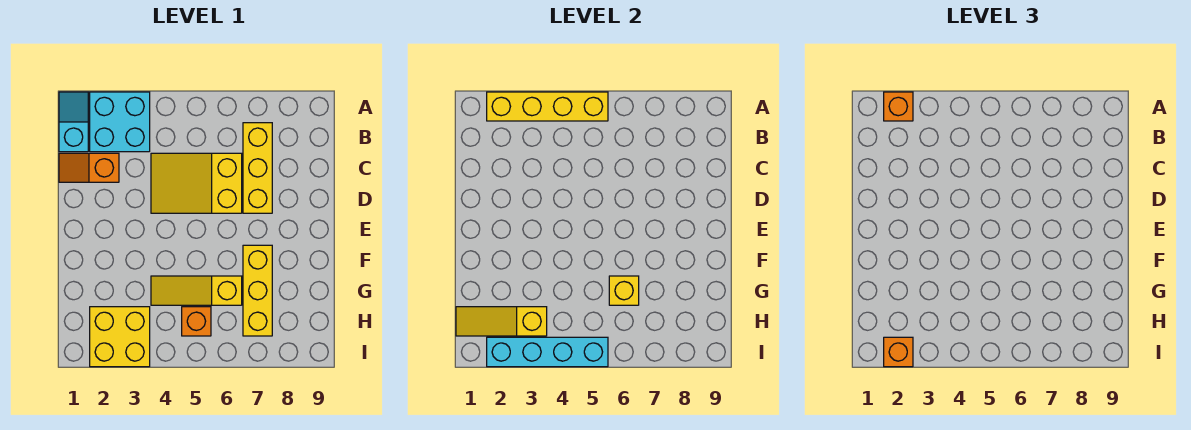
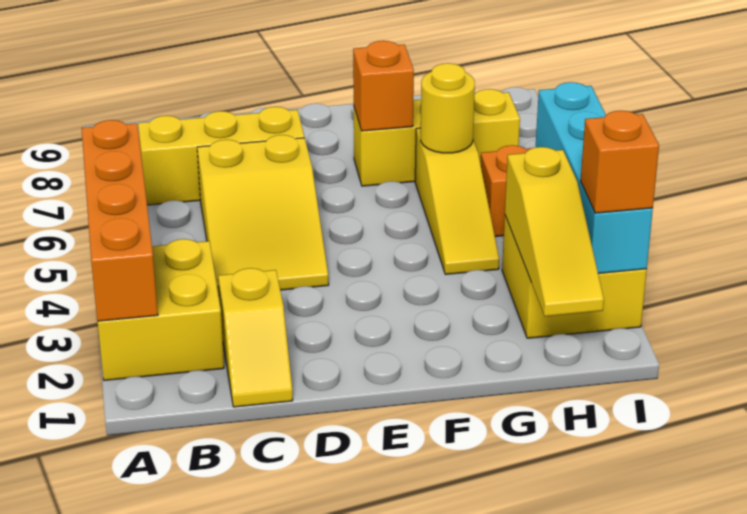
cyan 1x2 slope [59,92,88,152] -> none
cyan 2x2 brick [90,92,150,152] -> yellow 2x2 brick [98,239,224,380]
yellow 1x4 brick [487,92,608,121] -> orange 1x4 brick [82,120,158,321]
orange 1x1 brick [884,92,913,121] -> orange 1x1 brick moved to [353,41,414,131]
orange 1x2 slope [59,153,119,182] -> yellow 1x2 slope [218,268,293,407]
yellow 1x1 brick [609,276,639,305] -> yellow 1x1 round brick [421,63,475,153]

